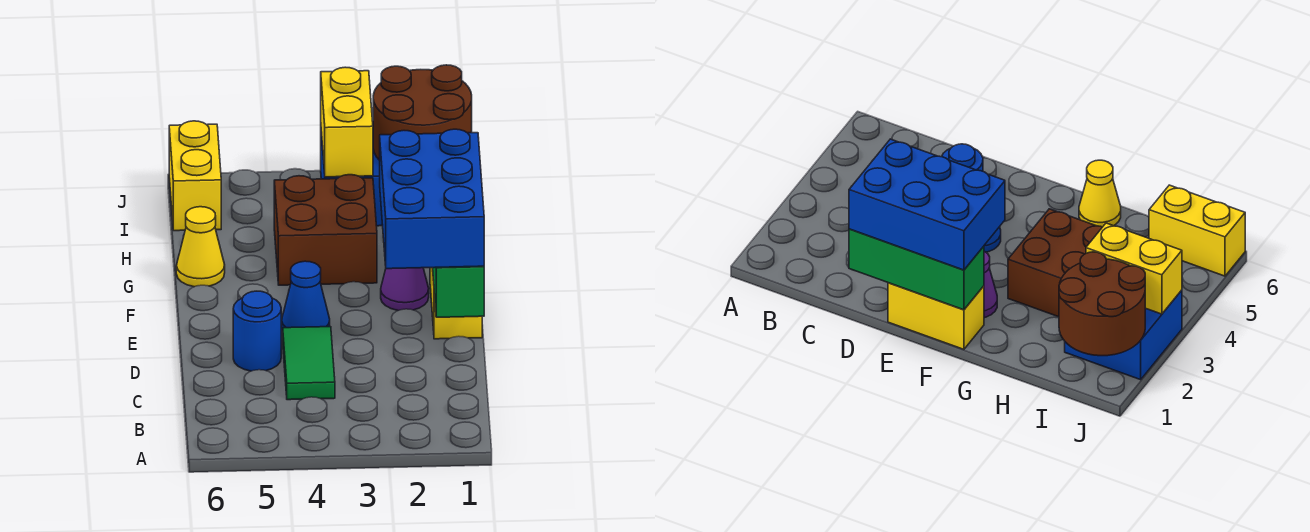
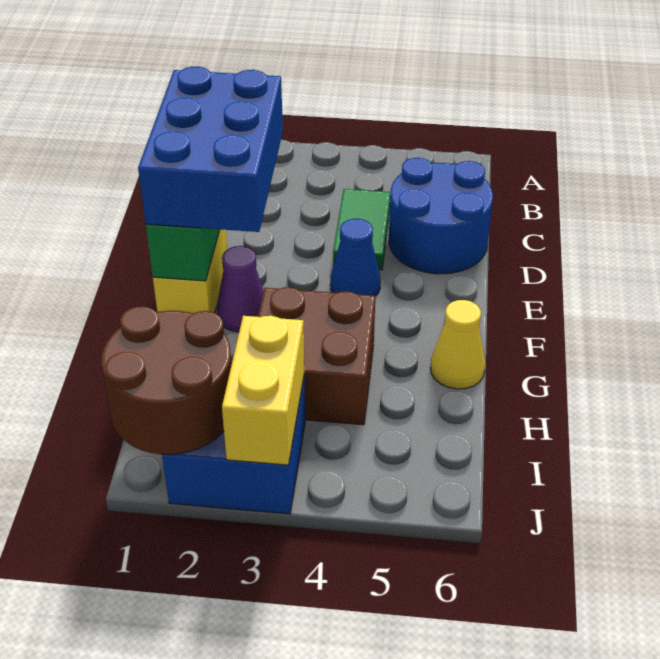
blue 1x1 round brick [233,291,281,371] -> blue 2x2 round brick [389,158,493,274]
yellow 1x2 brick [169,121,221,231] -> none

